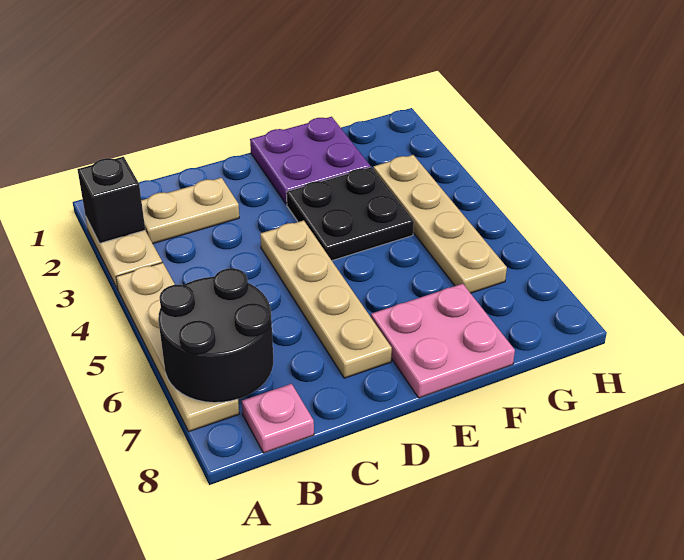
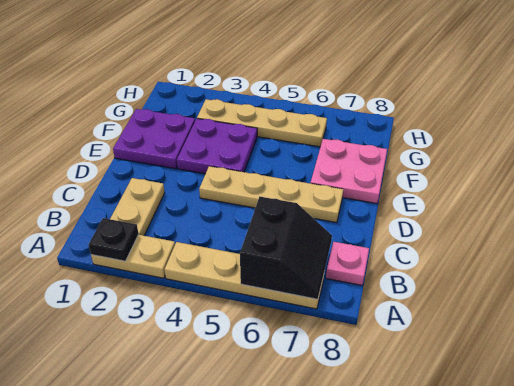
black 1x1 brick [77,157,145,243] -> black 1x1 plate [89,218,139,261]
black 2x2 round brick [158,268,273,403] -> black 2x2 slope [240,197,332,299]
black 2x2 plate [287,167,414,260] -> purple 2x2 plate [177,119,257,174]

